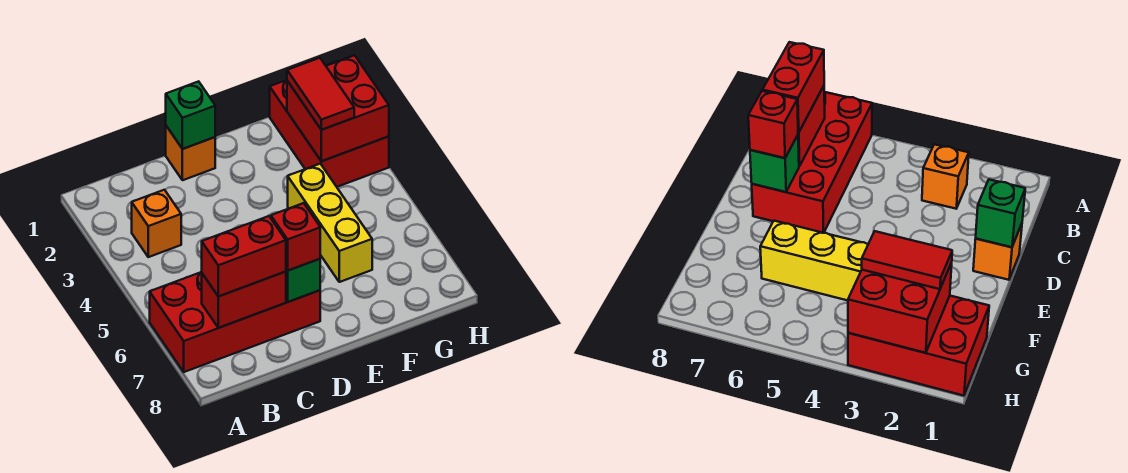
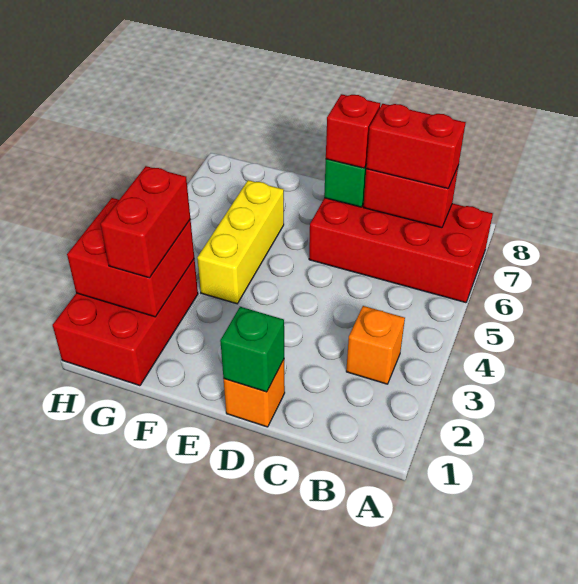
red 1x2 tile [287,58,354,130] -> red 1x2 brick [101,166,190,278]

